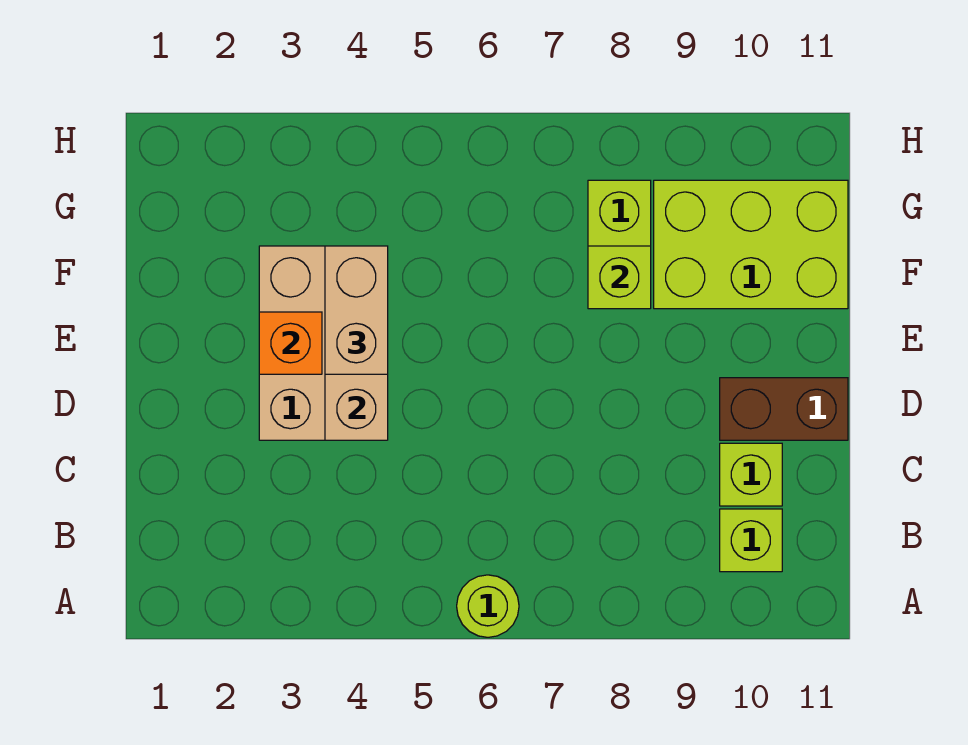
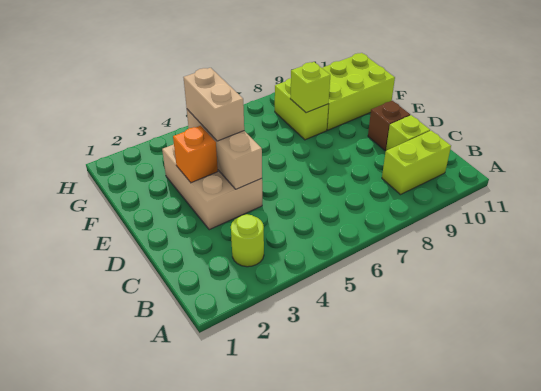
lime 1x1 round brick [457,575,519,637] -> lime 1x1 round brick moved to [231,214,264,267]
lime 1x1 brick [720,509,782,572] -> lime 1x2 brick [382,131,451,195]
brown 1x2 brick [720,378,848,440] -> brown 1x1 brick [368,101,410,151]

